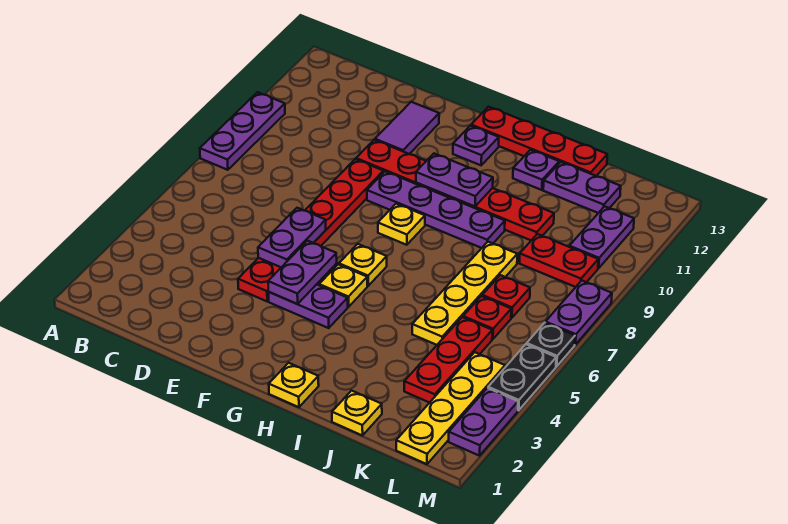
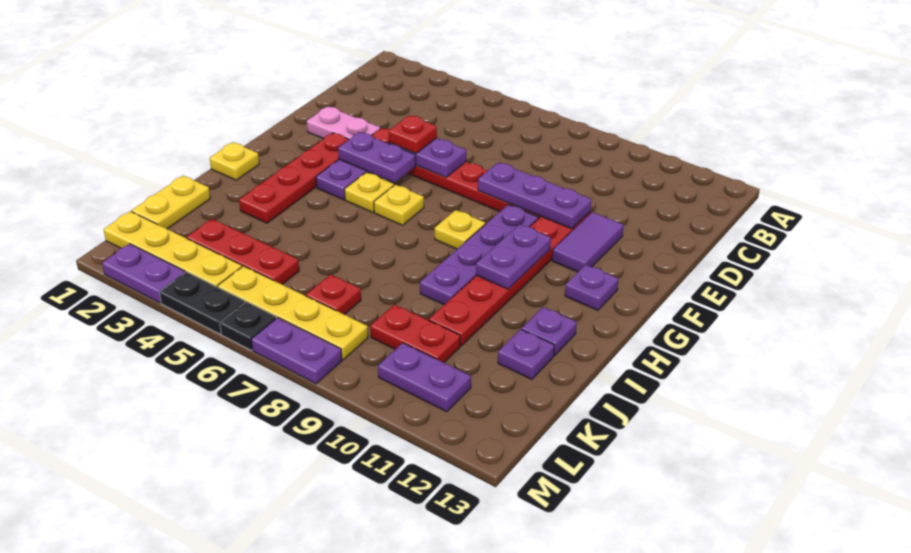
purple 1x3 plate [200,92,285,170] -> purple 1x3 plate moved to [478,162,592,229]
none -> pink 1x2 plate [307,106,380,139]
purple 1x2 tile [375,102,439,154] -> purple 1x2 tile turned to [552,212,624,272]
red 1x4 plate [471,107,607,176] -> red 1x4 plate moved to [239,133,349,223]
yellow 1x1 plate [332,391,382,436] -> yellow 1x2 plate [131,176,210,229]
yellow 1x4 plate [412,242,517,345] -> yellow 1x4 plate moved to [218,266,368,360]
purple 1x2 plate [543,162,621,213] -> purple 1x1 plate [498,329,554,379]
red 1x1 plate [463,296,511,339] -> red 1x1 plate moved to [389,115,437,153]
red 1x2 plate [519,234,598,287] -> red 1x2 plate turned to [370,304,460,362]

